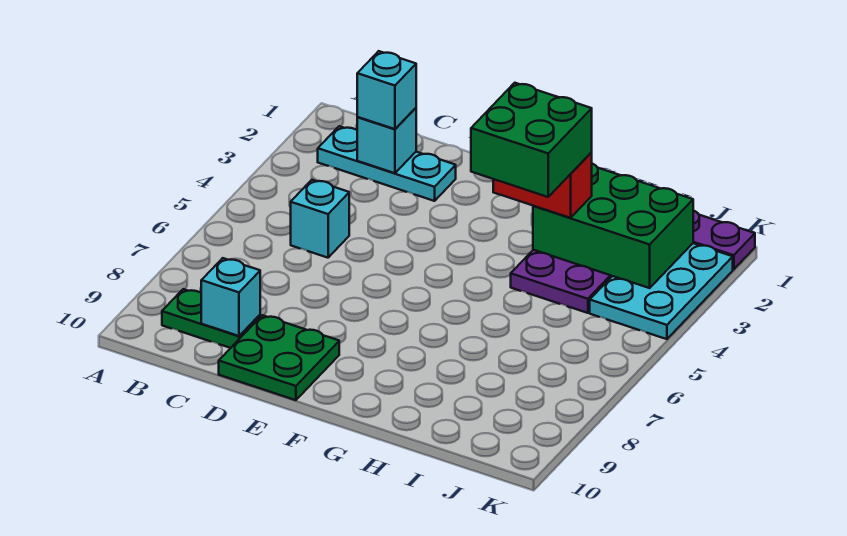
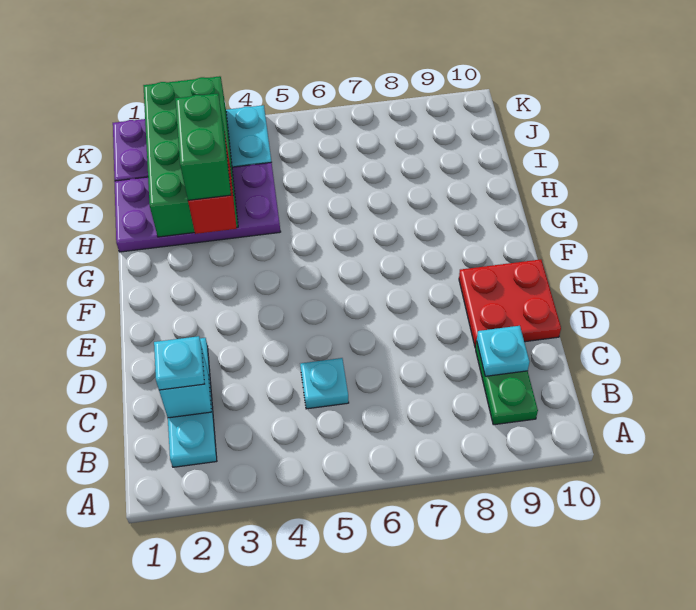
cyan 1x1 brick [357,51,416,129] -> cyan 1x1 plate [154,336,204,390]
cyan 1x1 brick [291,180,349,258] -> cyan 1x1 plate [300,358,349,409]
cyan 1x1 brick [201,258,260,336] -> cyan 1x1 plate [477,326,529,376]
green 2x2 plate [219,315,339,400] -> red 2x2 plate [459,259,561,348]
green 2x2 brick [471,83,592,197] -> green 1x2 brick [175,93,231,200]
green 2x3 brick [533,164,693,288] -> green 2x4 brick [143,76,238,237]

